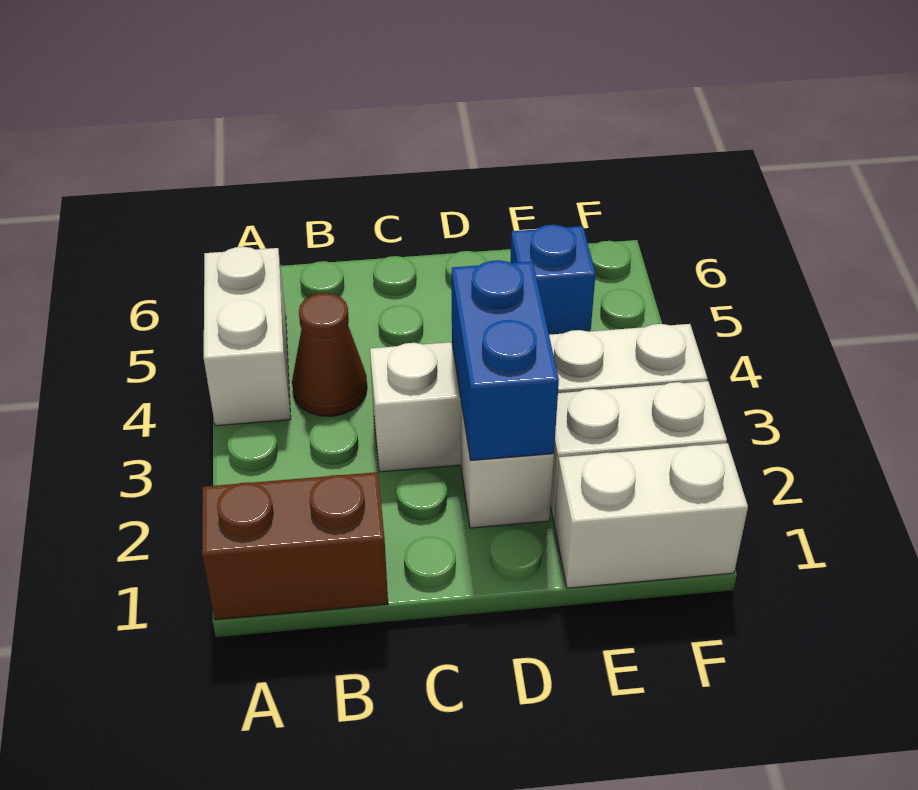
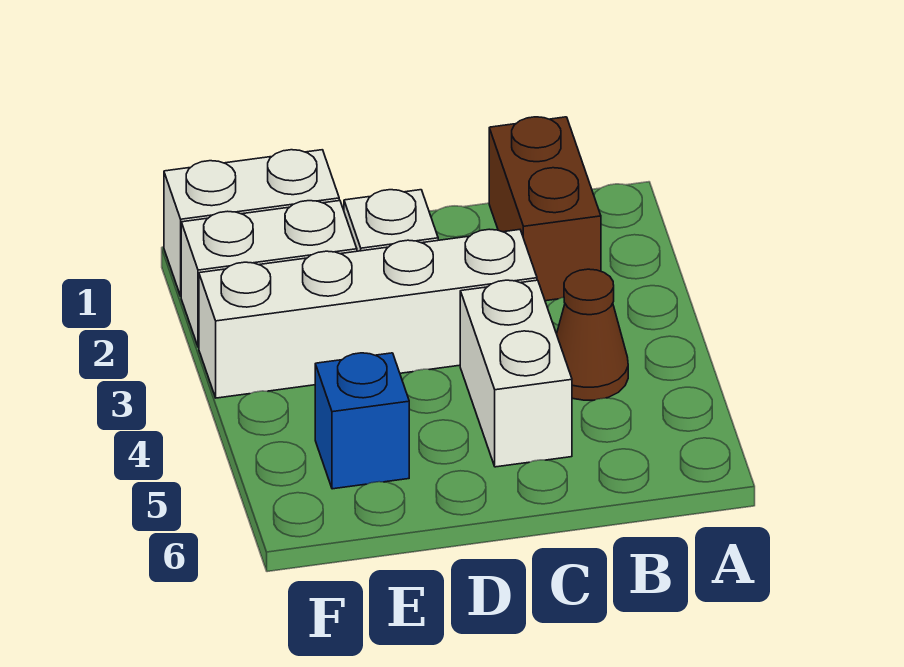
brown 1x2 brick [202,472,388,620] -> brown 1x2 brick turned to [489,117,601,301]
white 1x2 brick [204,247,291,426] -> white 1x2 brick moved to [460,280,572,467]
blue 1x2 brick [452,260,559,461] -> none

